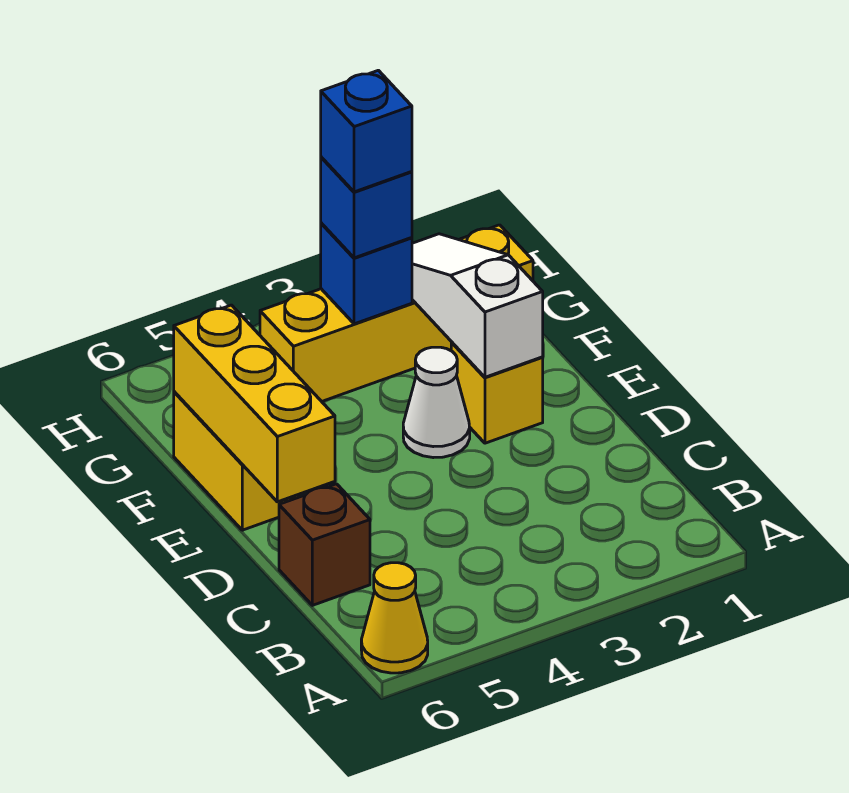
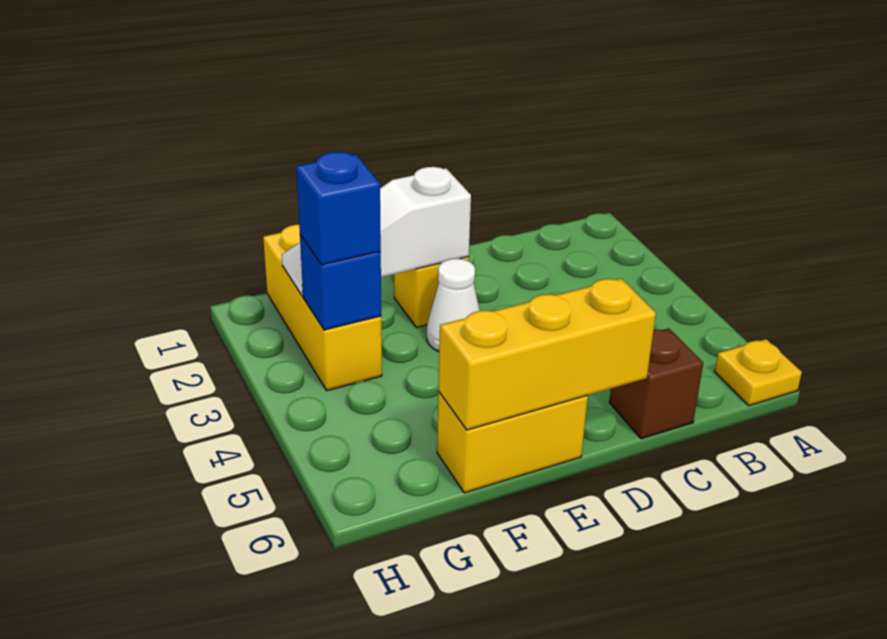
yellow 1x1 cone [361,563,428,673] -> yellow 1x1 plate [715,339,802,406]
yellow 1x4 brick [260,225,533,401] -> yellow 1x3 brick [263,225,382,391]
blue 1x1 brick [321,70,412,192] -> none

